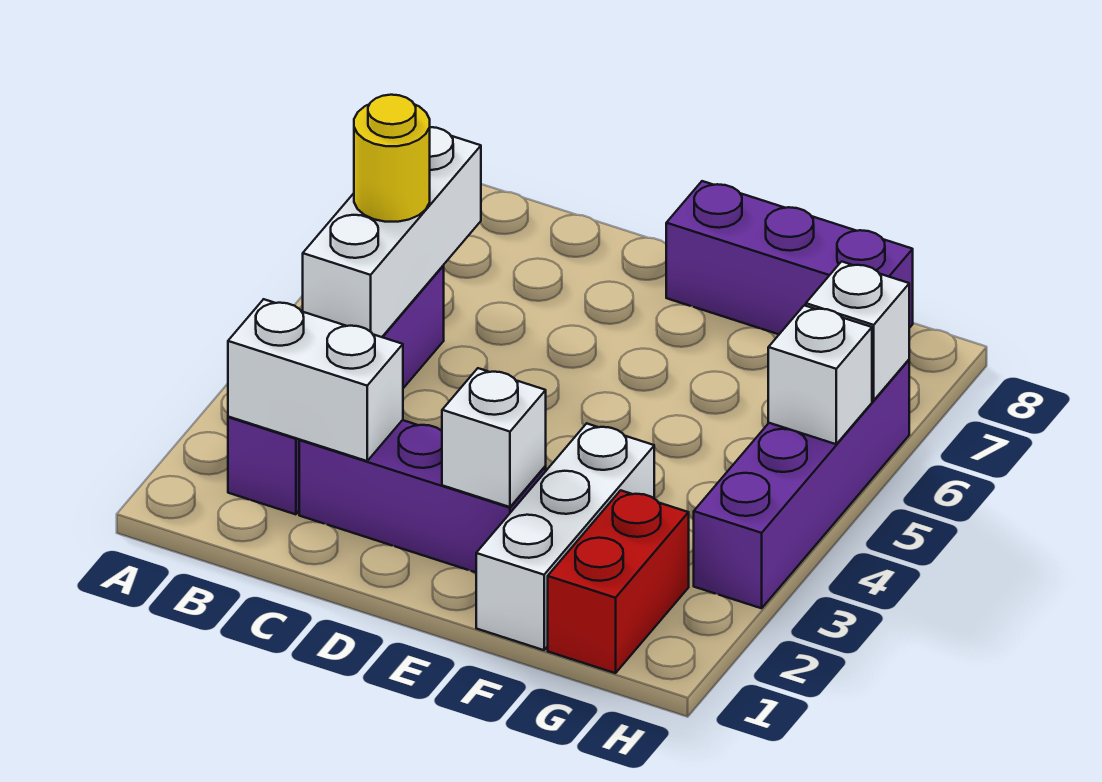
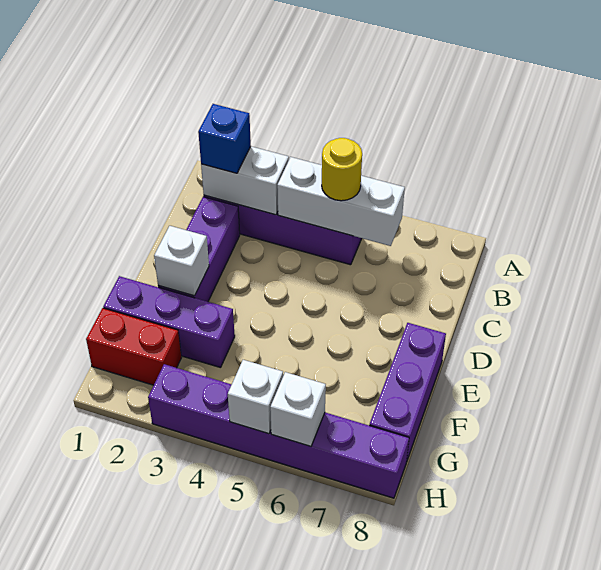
white 1x2 brick [228,299,403,461] -> white 1x2 brick turned to [201,146,289,215]
none -> blue 1x1 brick [198,104,251,173]
white 1x3 brick [476,423,654,650] -> purple 1x3 brick [103,276,235,368]
purple 1x4 brick [694,360,909,608] -> purple 1x6 brick [148,364,409,498]

